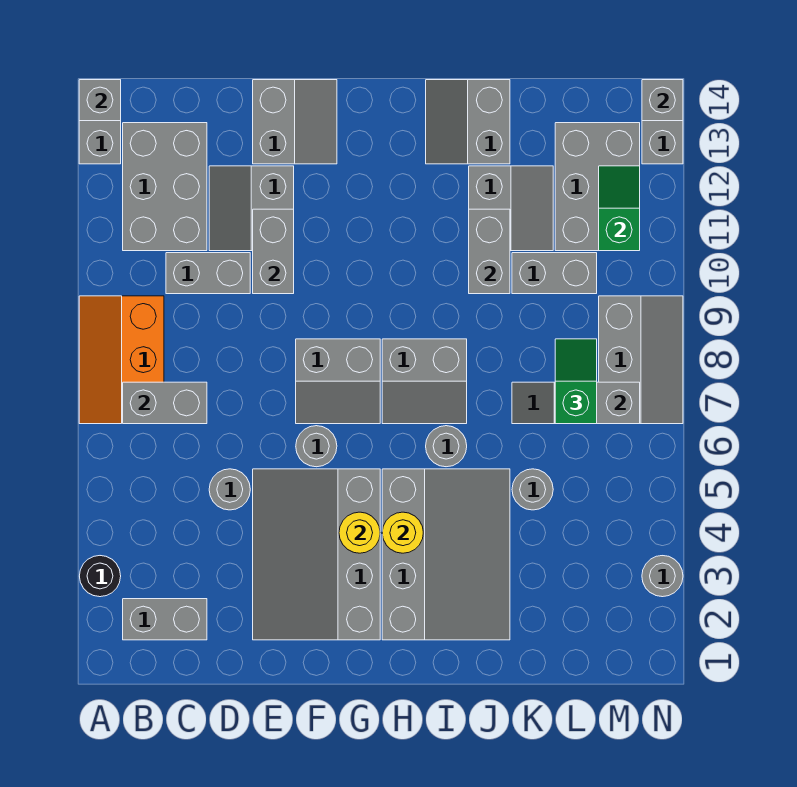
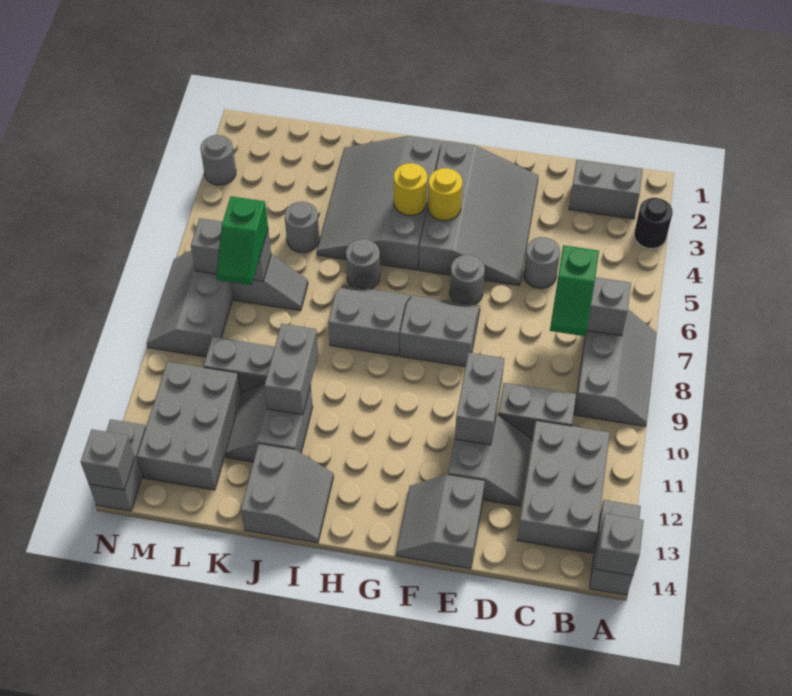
orange 2x3 slope [79,296,164,424] -> grey 2x3 slope [574,310,657,426]
green 1x2 slope [599,166,640,251] -> green 1x2 slope moved to [550,245,599,336]

